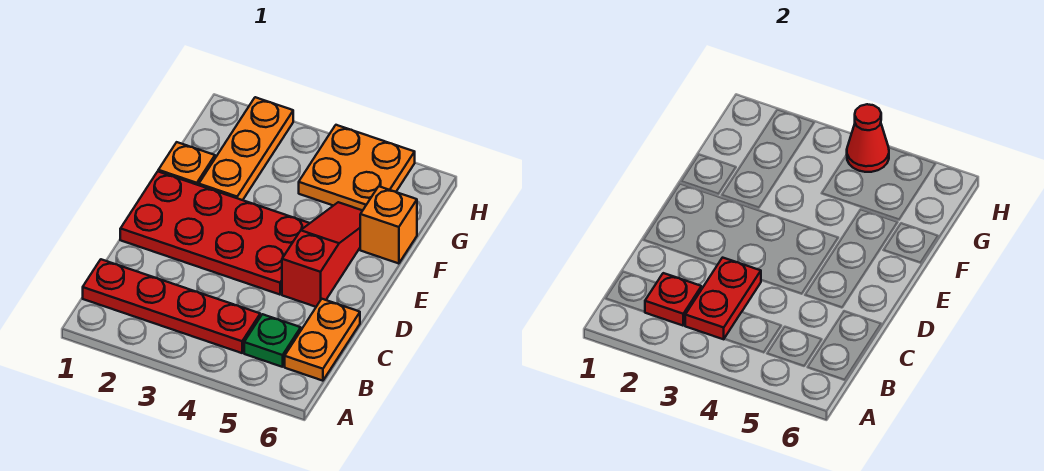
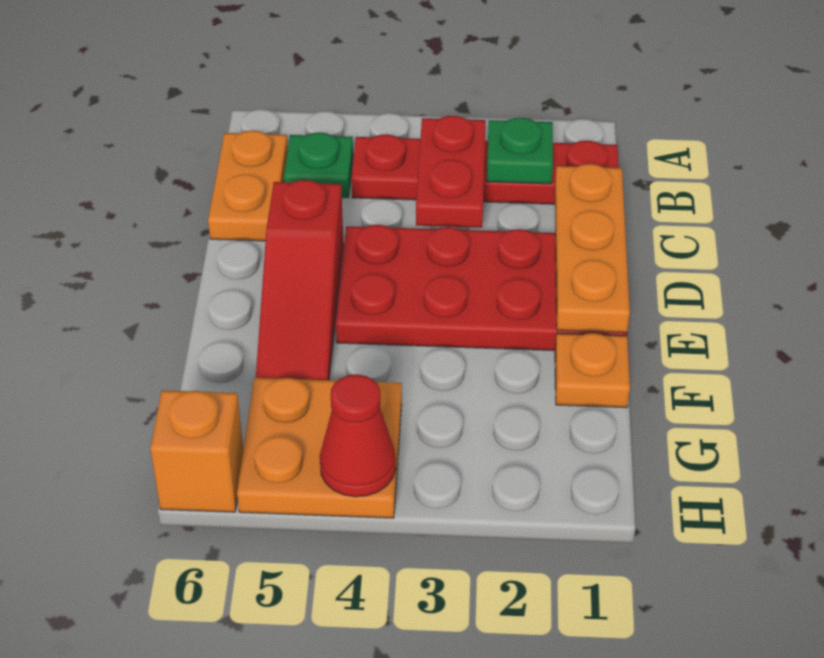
red 1x1 plate [645,273,701,326] -> green 1x1 plate [487,118,553,184]
orange 1x3 plate [199,97,293,200] -> orange 1x3 plate moved to [555,164,630,333]
orange 1x1 brick [360,186,417,264] -> orange 1x1 brick moved to [150,390,243,512]

